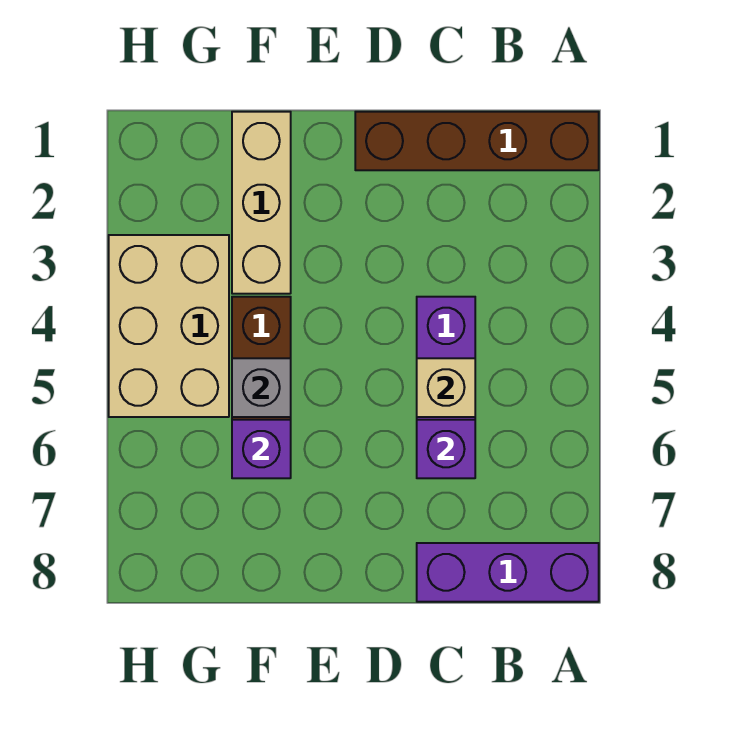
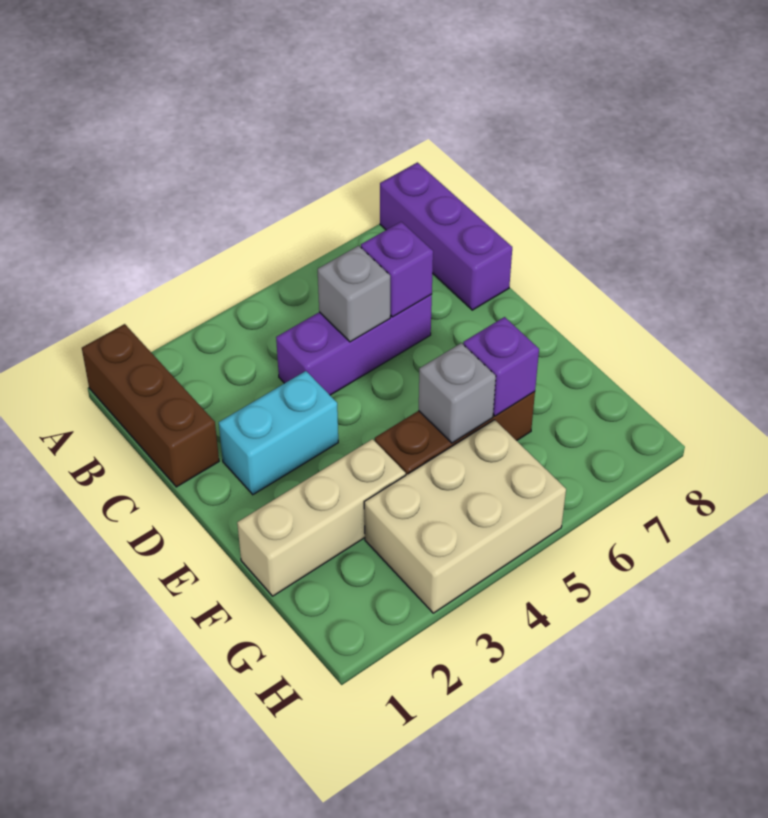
brown 1x4 brick [355,112,599,170] -> brown 1x3 brick [82,324,219,487]
tan 1x1 brick [417,358,475,417] -> grey 1x1 brick [318,246,390,342]
none -> cyan 1x2 brick [219,371,338,495]

